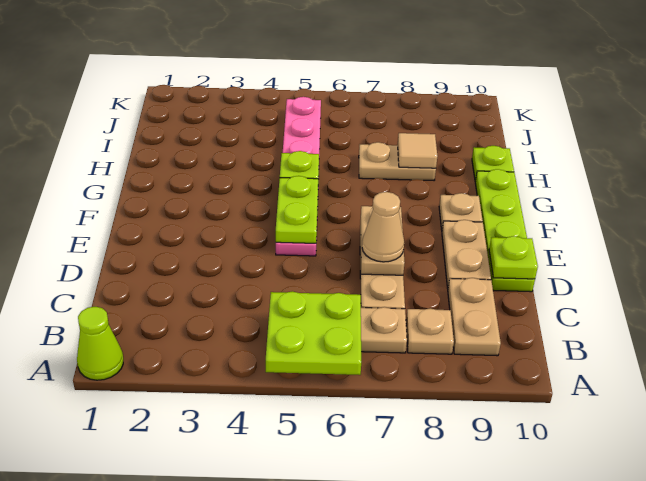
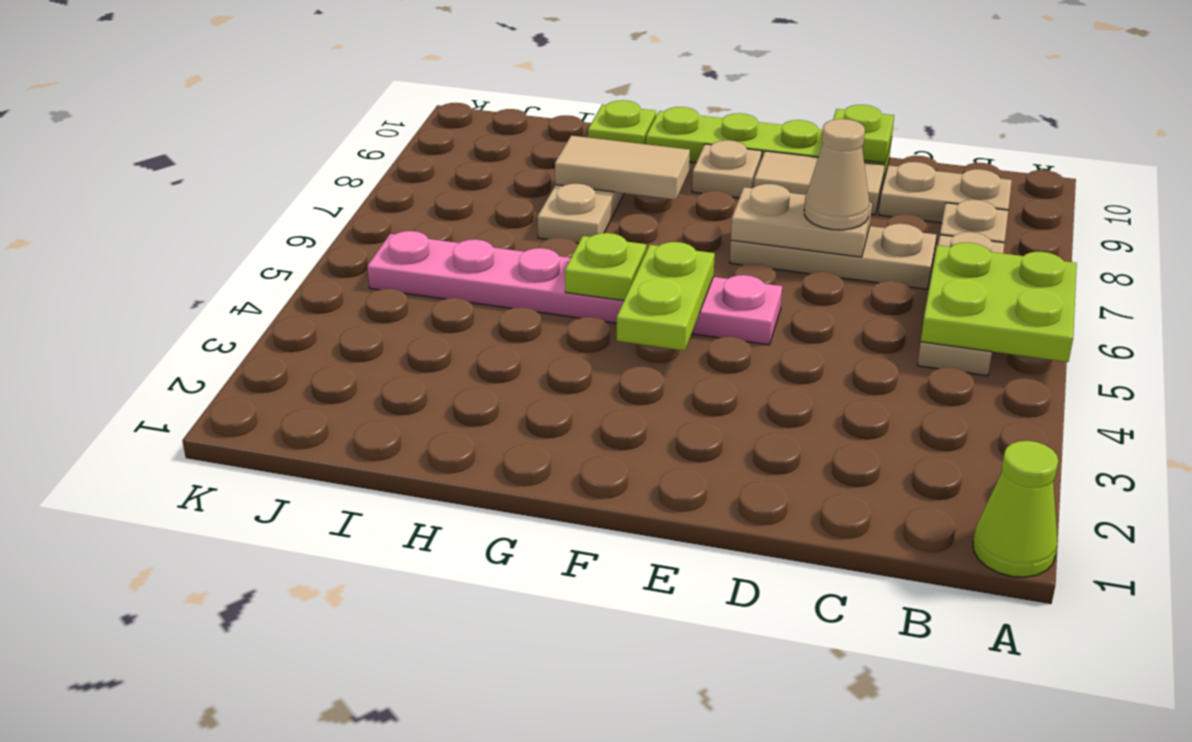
tan 1x2 plate [442,220,491,288] -> tan 1x2 tile [754,151,885,215]
lime 1x2 plate [276,176,318,243] -> lime 1x2 plate turned to [617,242,715,351]
tan 1x1 tile [398,133,437,168] -> tan 1x2 tile [555,136,690,200]

